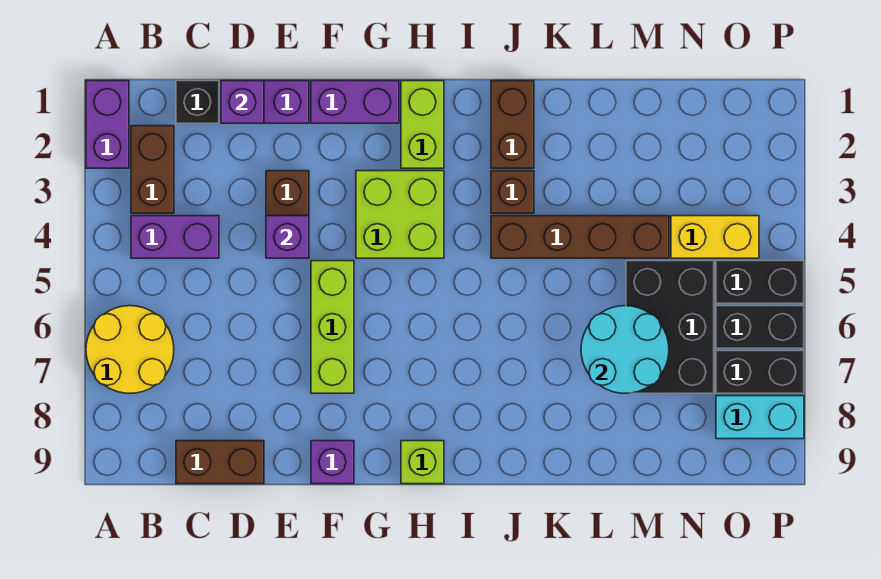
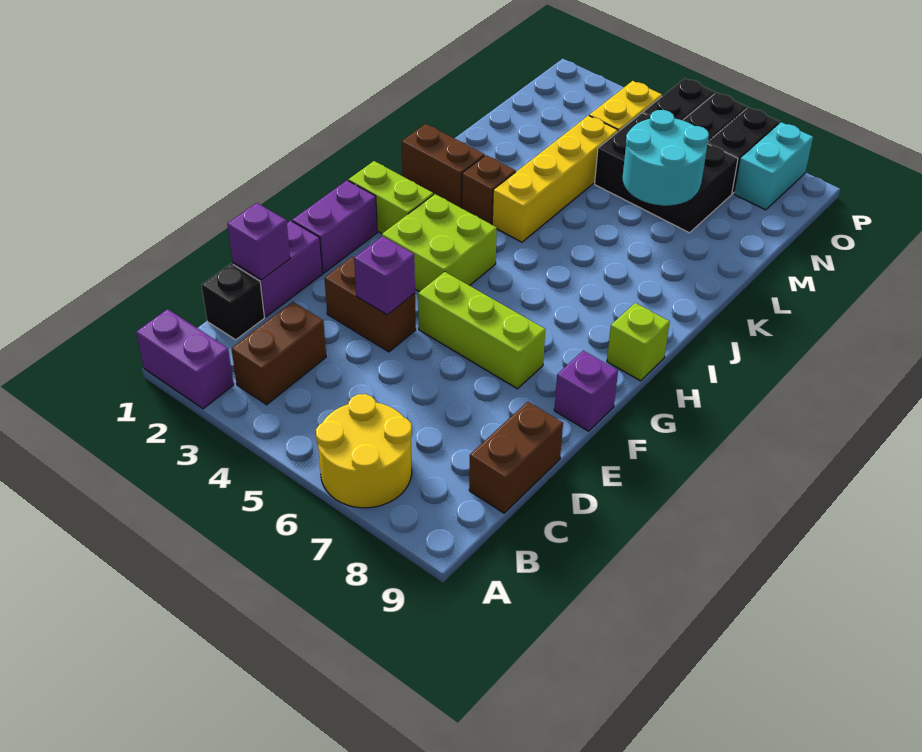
brown 1x2 brick [131,126,174,213] -> brown 1x2 brick turned to [232,302,326,405]
purple 1x2 brick [131,216,219,258] -> none
brown 1x4 brick [491,216,669,258] -> yellow 1x4 brick [492,115,618,242]

